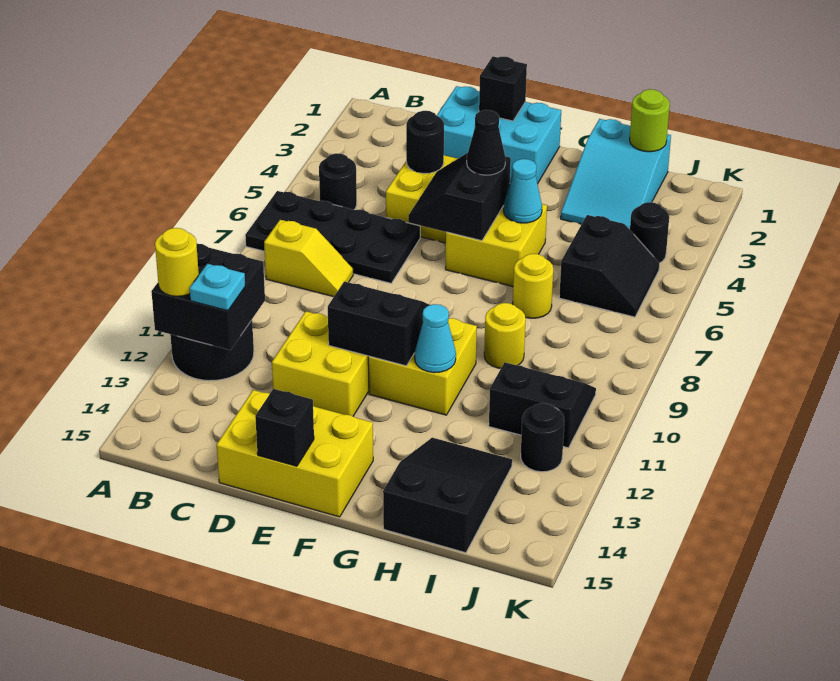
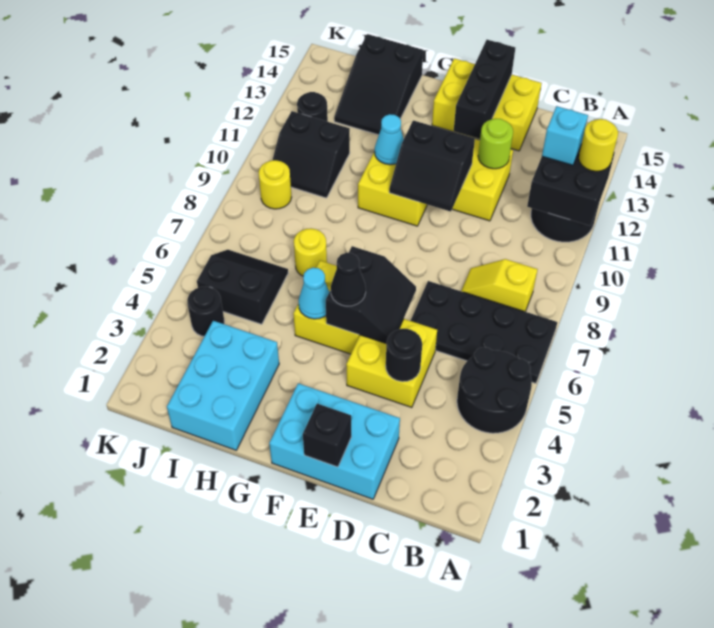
black 1x1 round brick [319,153,357,210] -> black 2x2 round brick [457,347,532,433]
cyan 1x1 plate [190,264,245,311] -> cyan 1x1 brick [542,106,588,165]
black 1x1 brick [255,389,314,466] -> black 1x3 brick [454,40,515,139]
cyan 2x3 slope [561,119,671,229] -> cyan 2x3 brick [167,321,279,450]
yellow 1x1 round brick [484,303,526,368] -> yellow 1x1 round brick moved to [259,160,292,209]
lime 1x1 round brick [630,89,670,152] -> lime 1x1 round brick moved to [478,118,513,169]
black 2x2 slope [559,215,660,317] -> black 2x2 slope turned to [197,250,288,324]

